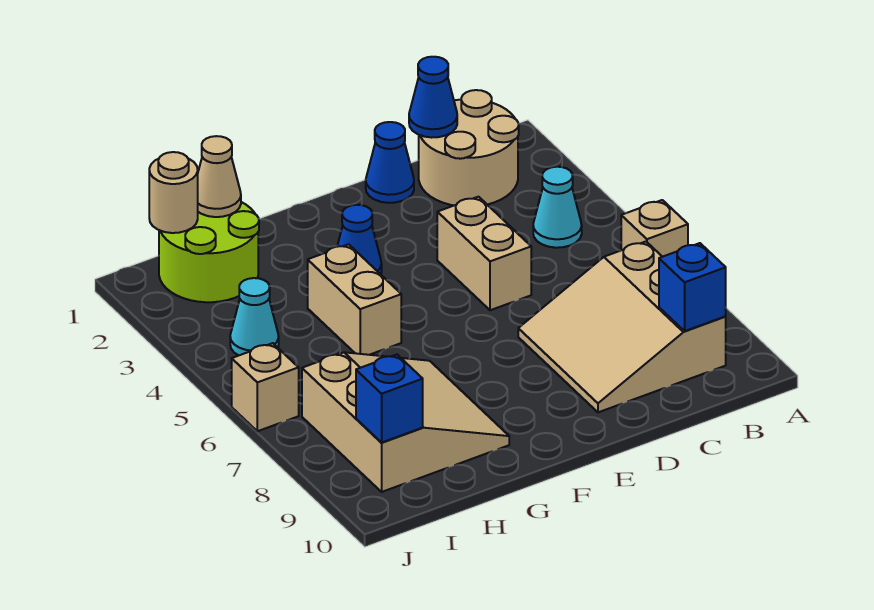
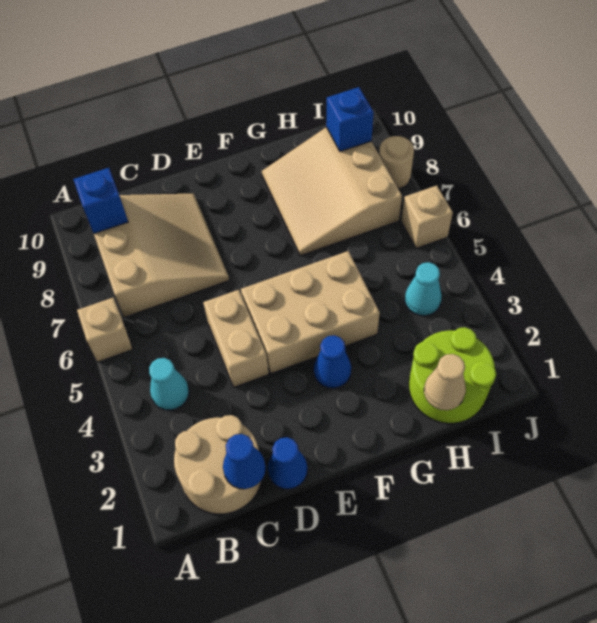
tan 1x2 brick [308,244,401,355] -> tan 2x3 brick [241,251,380,374]
tan 1x1 round brick [149,152,198,233] -> tan 1x1 round brick moved to [379,136,414,189]

